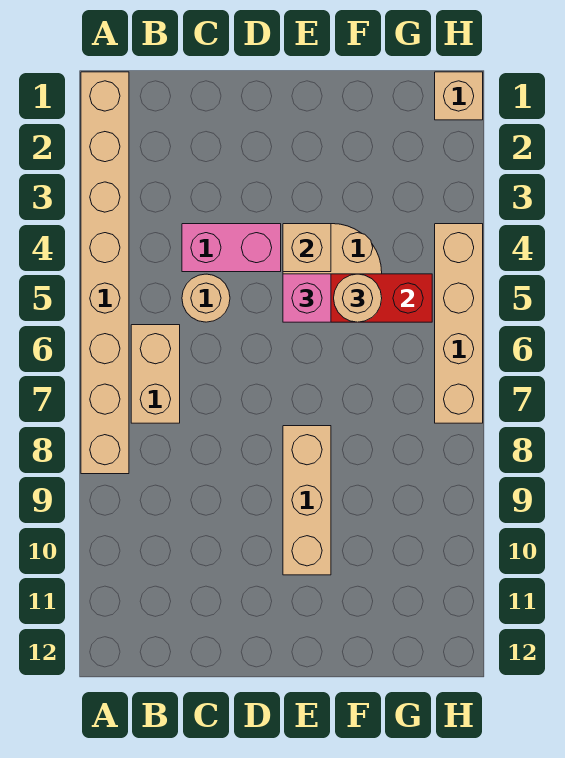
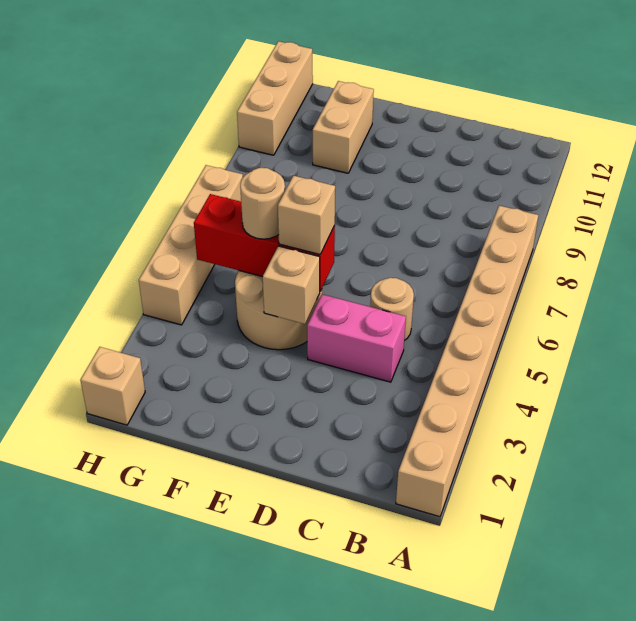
tan 1x2 brick [131,325,180,423] -> tan 1x2 brick moved to [313,81,374,173]
pink 1x1 brick [283,274,331,322] -> tan 1x1 brick [278,176,335,255]
tan 1x3 brick [283,426,331,575] -> tan 1x3 brick moved to [237,41,313,155]

